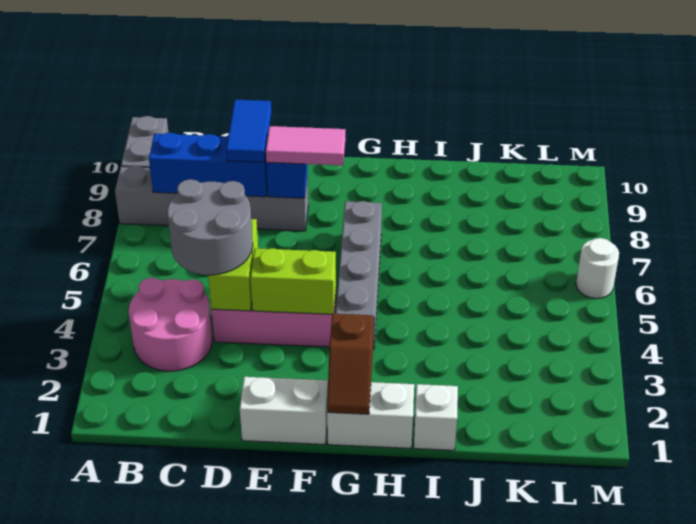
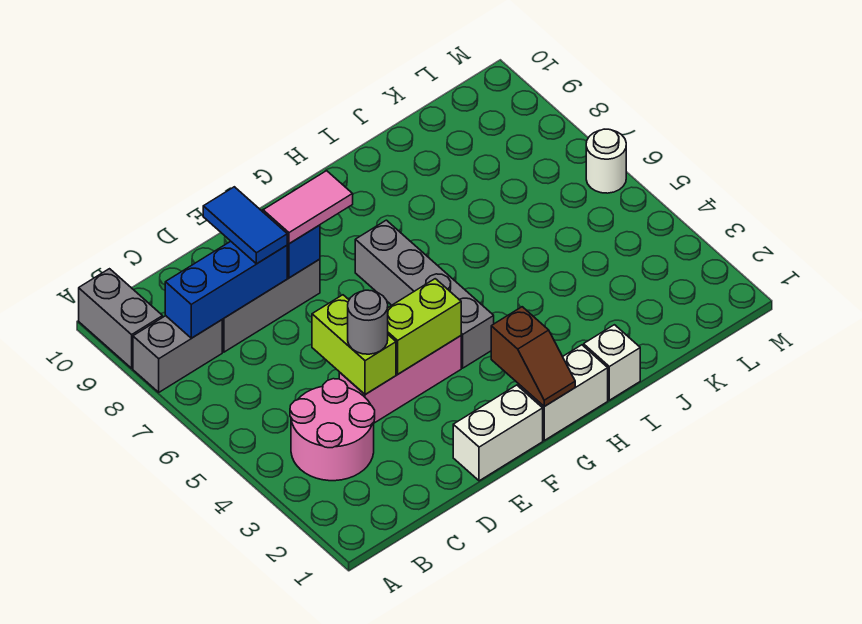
grey 2x2 round brick [167,179,253,275] -> grey 1x1 round brick [348,290,388,354]

